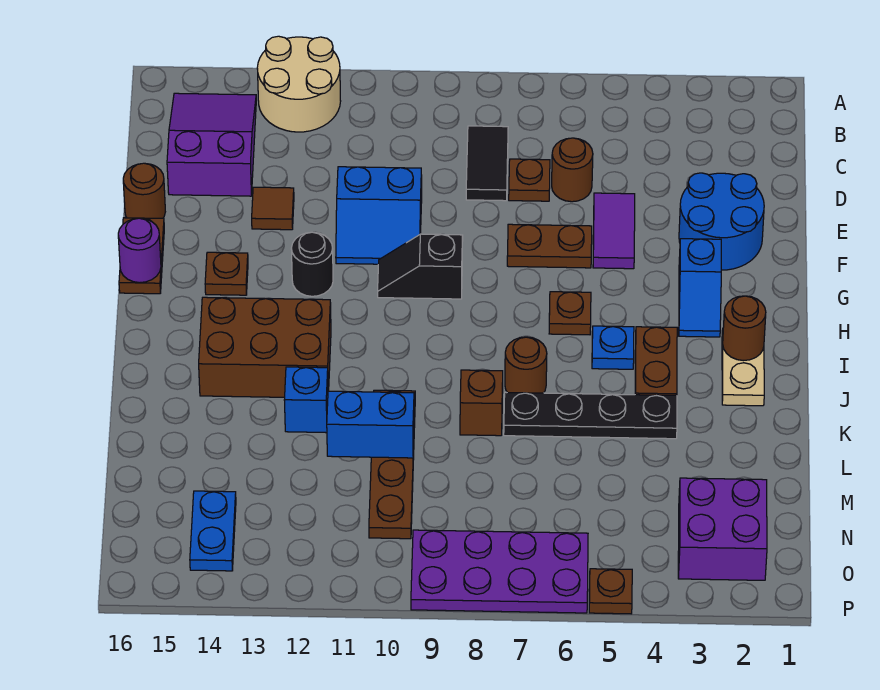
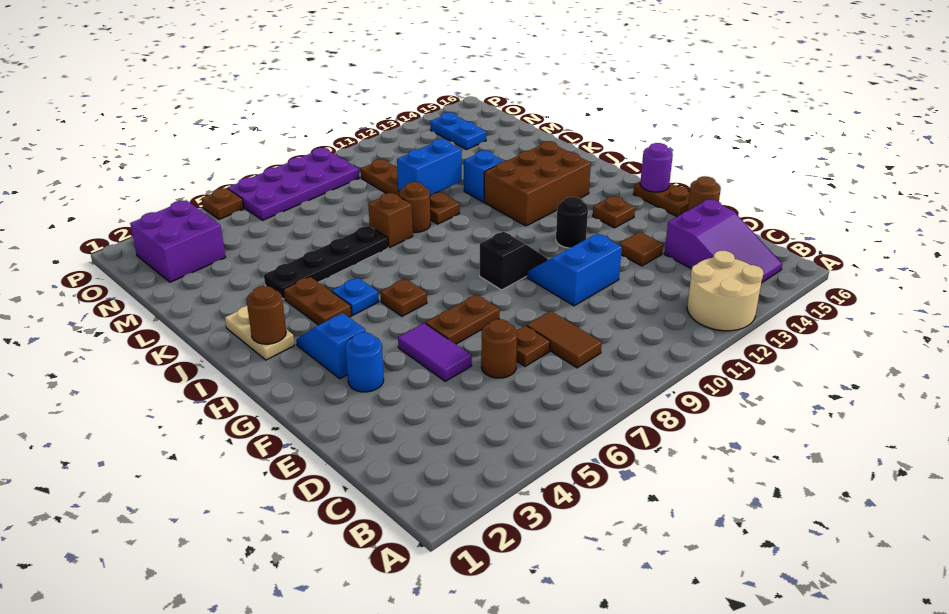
black 1x2 tile [466,126,508,201] -> brown 1x2 tile [527,311,602,368]
blue 2x2 round brick [679,173,764,270] -> blue 1x1 round brick [345,332,384,392]
brown 1x1 round brick [505,337,547,393] -> brown 1x1 round brick moved to [399,182,430,232]

